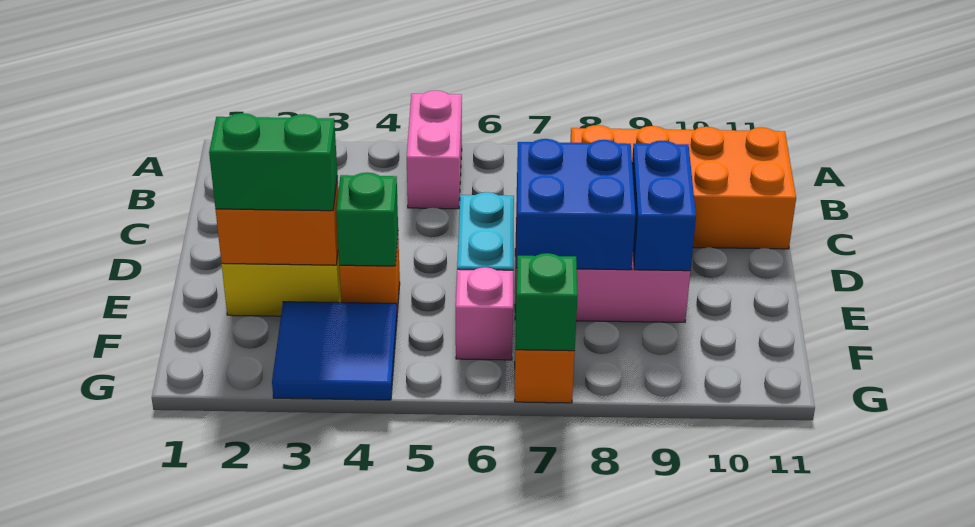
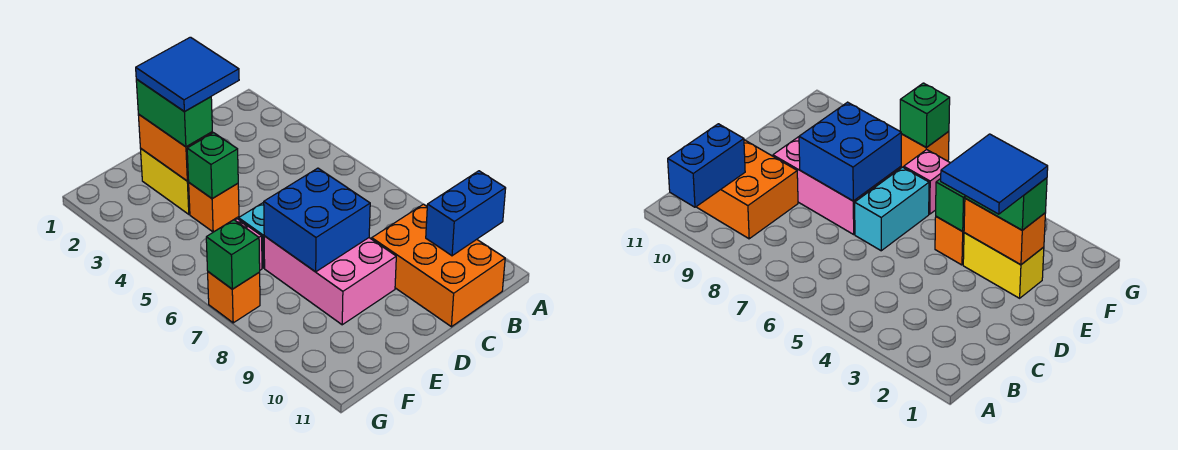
pink 1x2 brick [407,90,462,209] -> none
orange 2x4 brick [570,125,796,249] -> orange 2x3 brick [372,204,505,327]
blue 1x2 brick [632,141,696,271] -> blue 1x2 brick moved to [426,171,506,256]
blue 2x2 tile [272,302,397,400] -> blue 2x2 tile moved to [136,37,239,112]

